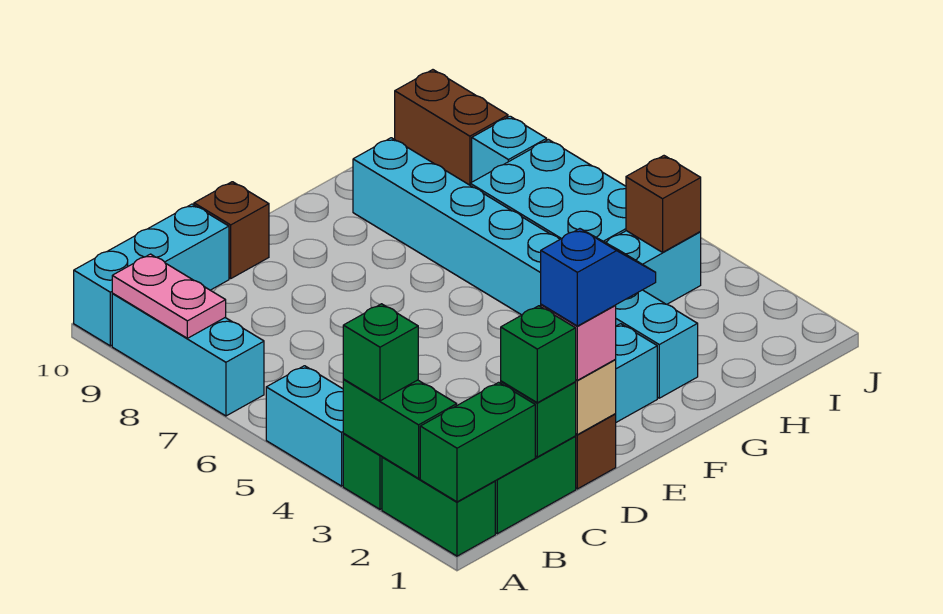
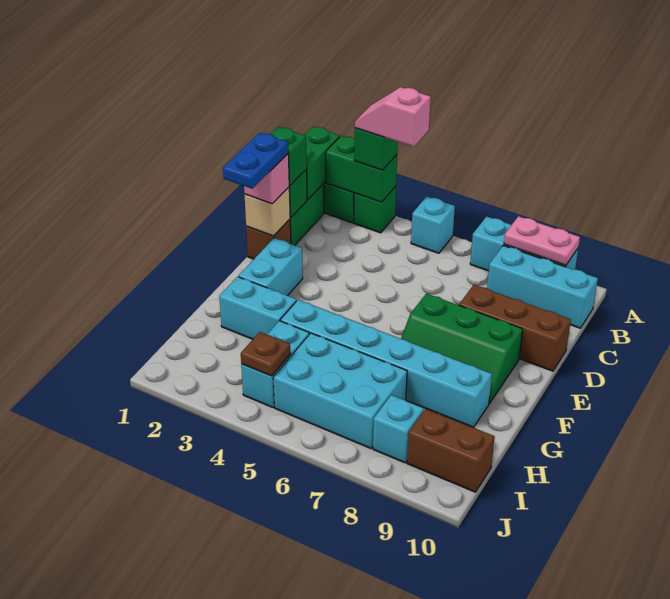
none -> pink 1x2 slope [355,87,431,147]
cyan 1x2 brick [266,366,344,486] -> cyan 1x1 brick [411,197,455,253]
cyan 1x3 brick [74,204,229,346] -> cyan 1x3 brick turned to [487,246,598,328]
blue 1x2 slope [541,229,656,326] -> blue 1x2 plate [223,133,288,189]
brown 1x1 brick [194,182,269,278] -> brown 1x3 brick [459,285,571,371]
none -> green 2x3 slope [401,293,523,404]
brown 1x1 brick [626,156,701,252] -> brown 1x1 plate [241,332,290,376]

